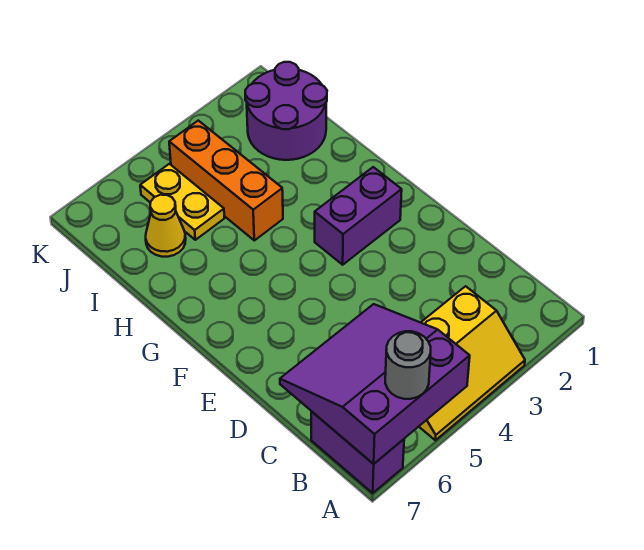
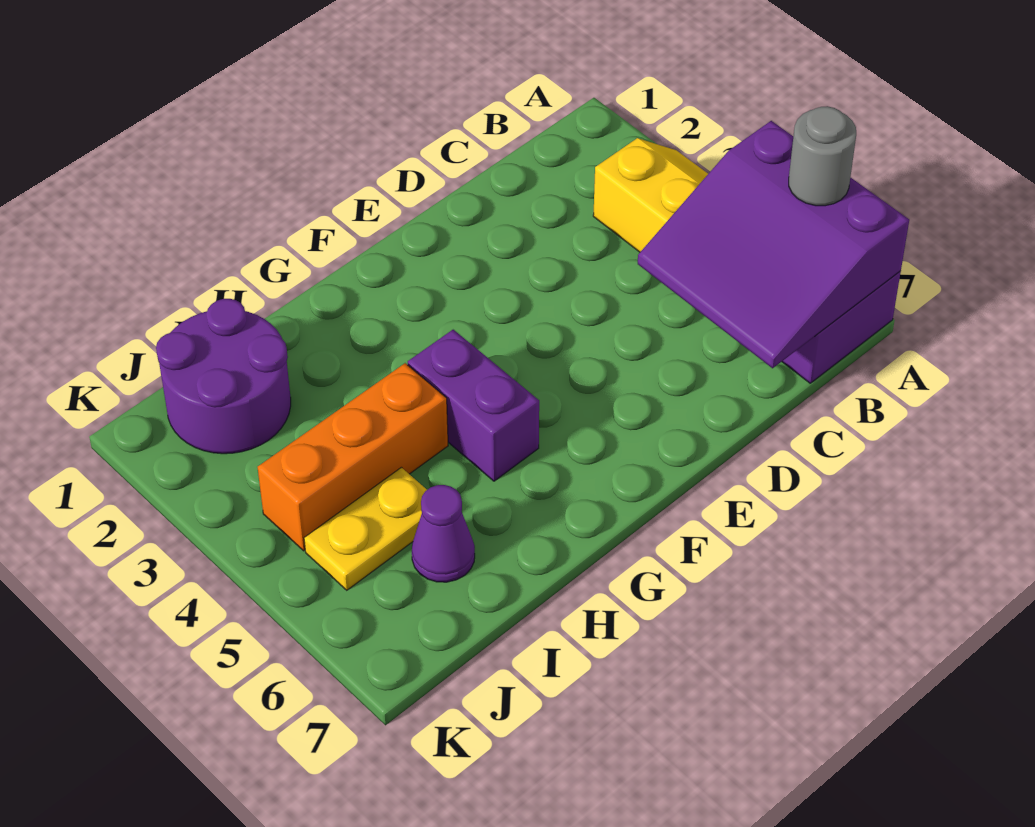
purple 1x2 brick [315,167,402,265] -> purple 1x2 brick moved to [408,330,539,481]
yellow 1x1 cone [146,195,186,257] -> purple 1x1 cone [412,485,475,582]

